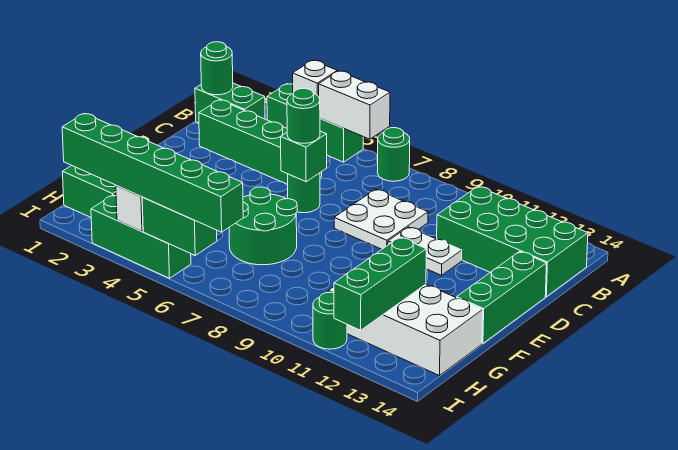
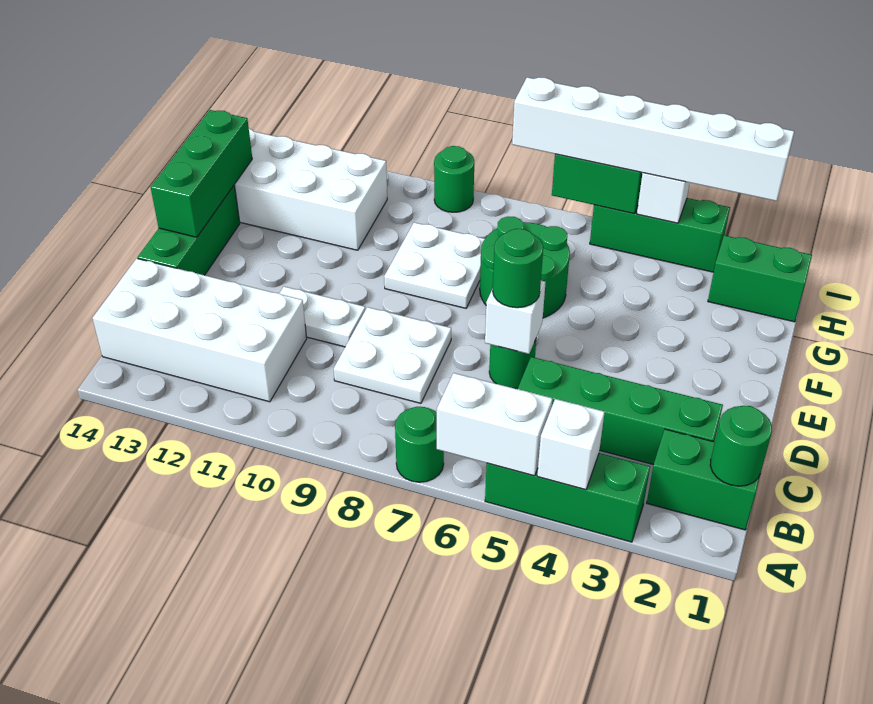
green 2x4 brick [437,187,588,297] -> white 2x4 brick [93,258,307,402]
green 1x1 brick [281,131,327,182] -> white 1x1 brick [485,281,546,354]
none -> white 2x2 plate [384,222,485,308]
green 1x3 brick [334,237,426,330] -> green 1x3 brick moved to [151,110,252,237]
green 1x6 brick [62,113,243,232] -> white 1x6 brick [512,77,794,201]
green 1x1 round brick [313,292,347,349] -> green 1x1 round brick moved to [434,146,474,212]

